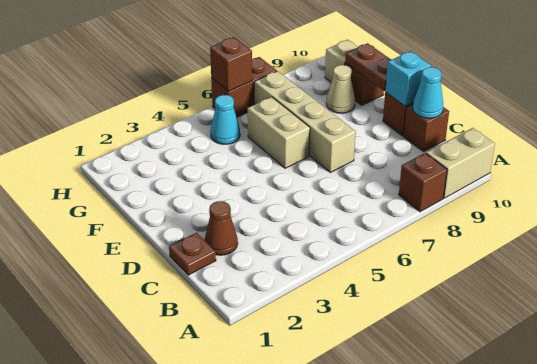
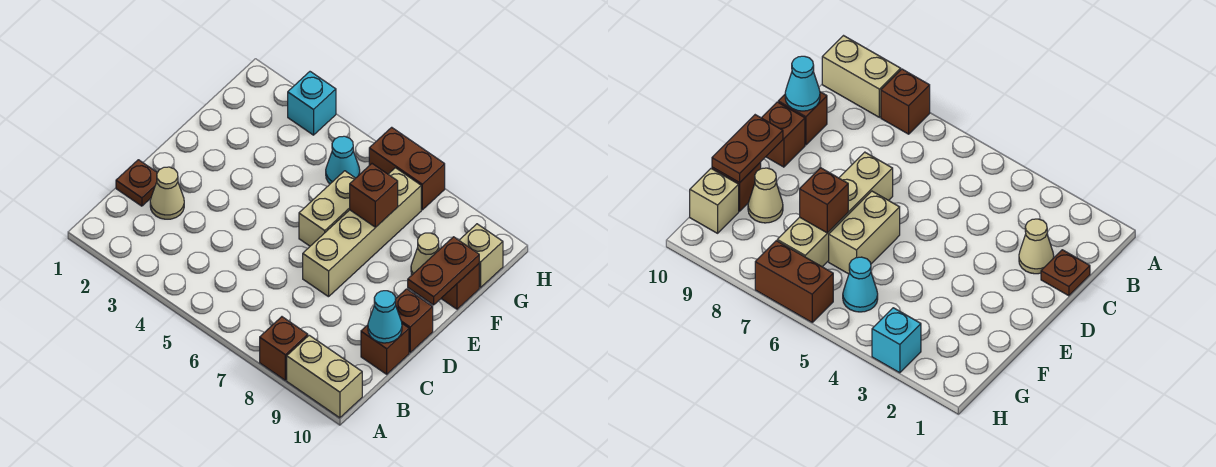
brown 1x1 cone [205,201,238,255] -> tan 1x1 cone [150,167,184,219]
cyan 1x1 brick [385,51,431,106] -> cyan 1x1 brick moved to [288,72,336,135]
brown 1x1 brick [210,37,252,91] -> brown 1x1 brick moved to [350,164,398,227]

